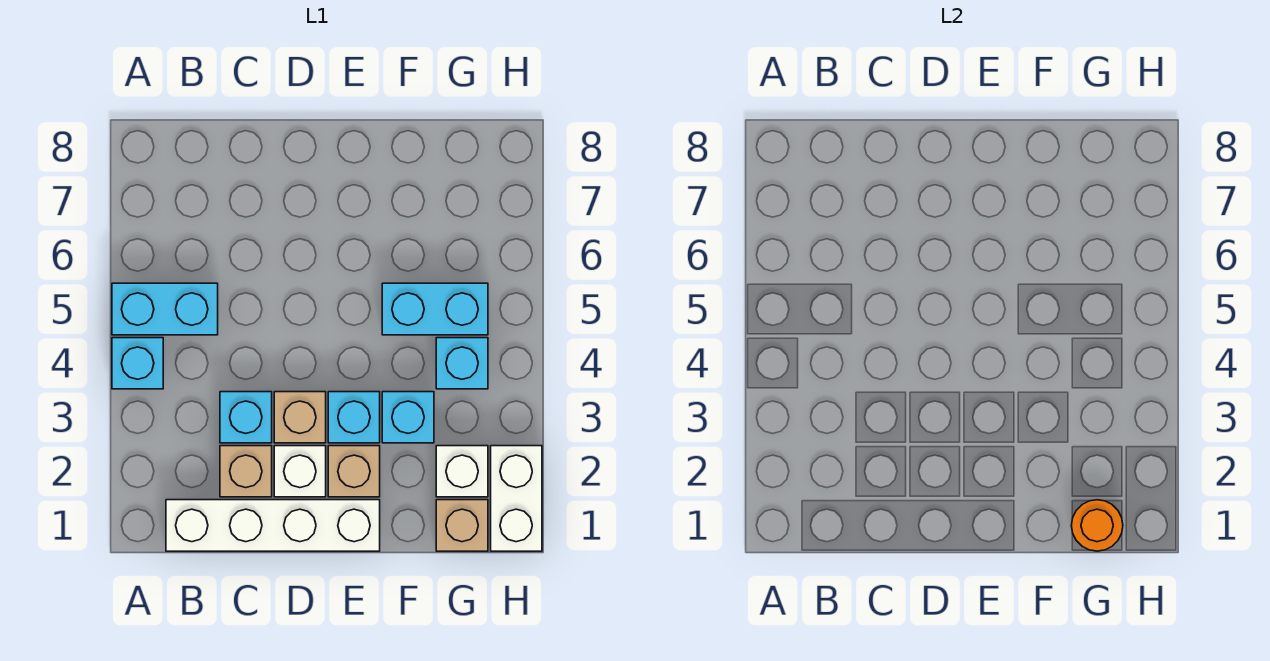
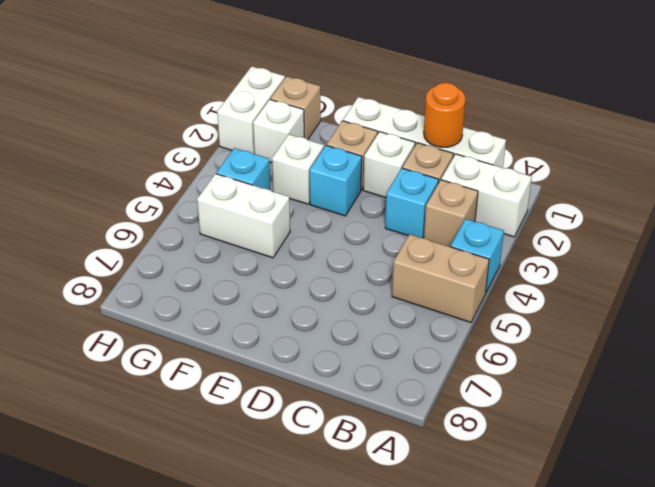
none -> white 1x2 brick [441,154,532,237]
cyan 1x2 brick [112,283,218,335] -> tan 1x2 brick [392,234,489,322]
tan 1x1 brick [274,392,326,443] -> tan 1x1 brick moved to [424,180,478,247]
cyan 1x1 brick [382,392,434,443] -> white 1x1 brick [272,134,324,204]
cyan 1x2 brick [382,283,488,335] -> white 1x2 brick [197,174,290,258]
orange 1x1 round brick [1071,500,1123,551] -> orange 1x1 round brick moved to [424,83,466,147]

